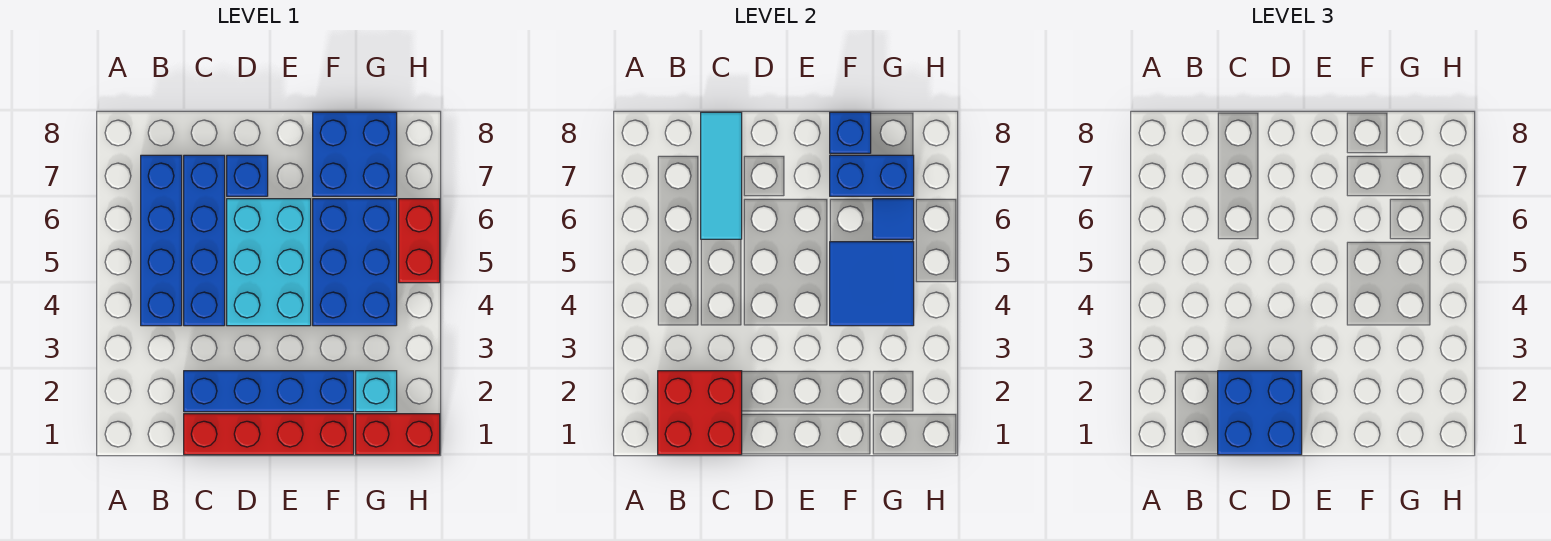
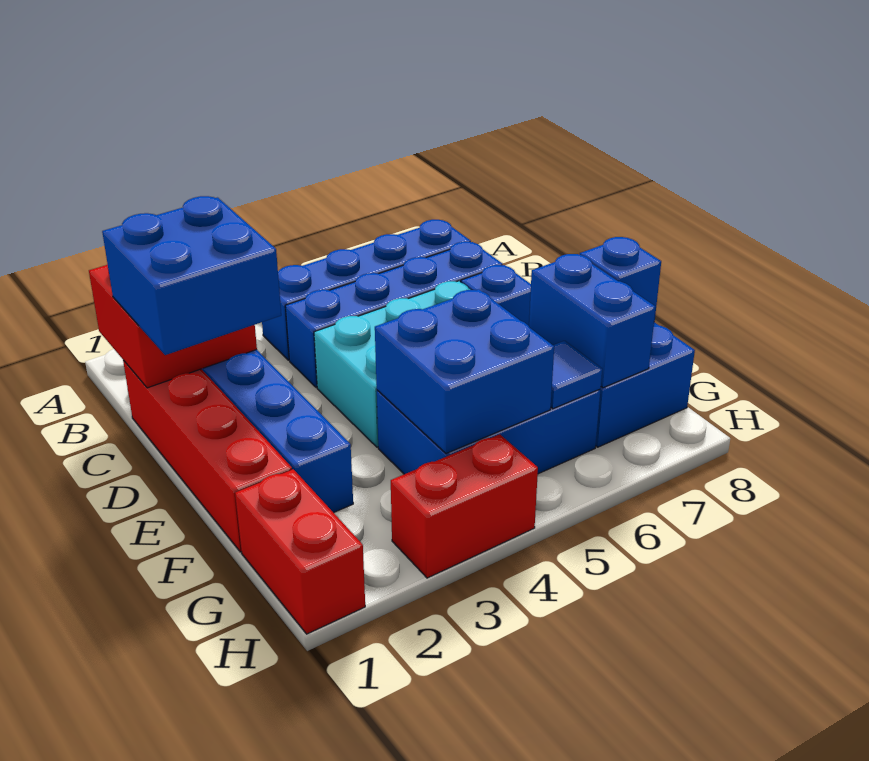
cyan 1x3 tile [701,112,742,239] -> none
blue 2x2 tile [830,242,914,326] -> blue 2x2 brick [375,289,554,454]
cyan 1x1 brick [356,371,397,412] -> none
red 1x2 brick [399,199,440,283] -> red 1x2 brick moved to [391,434,538,578]

